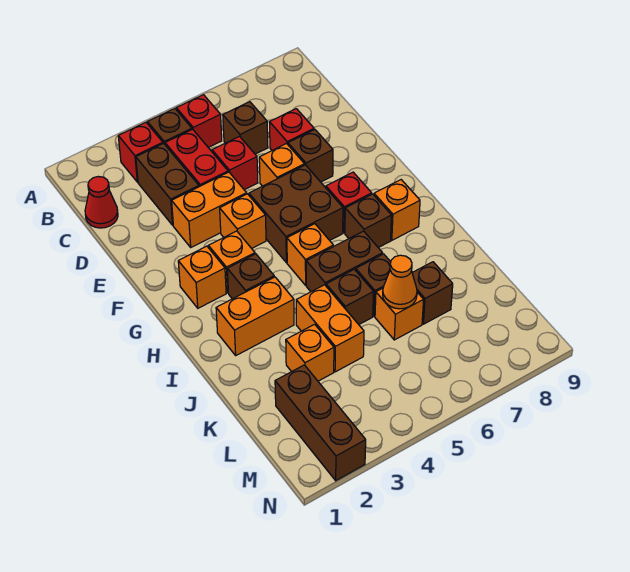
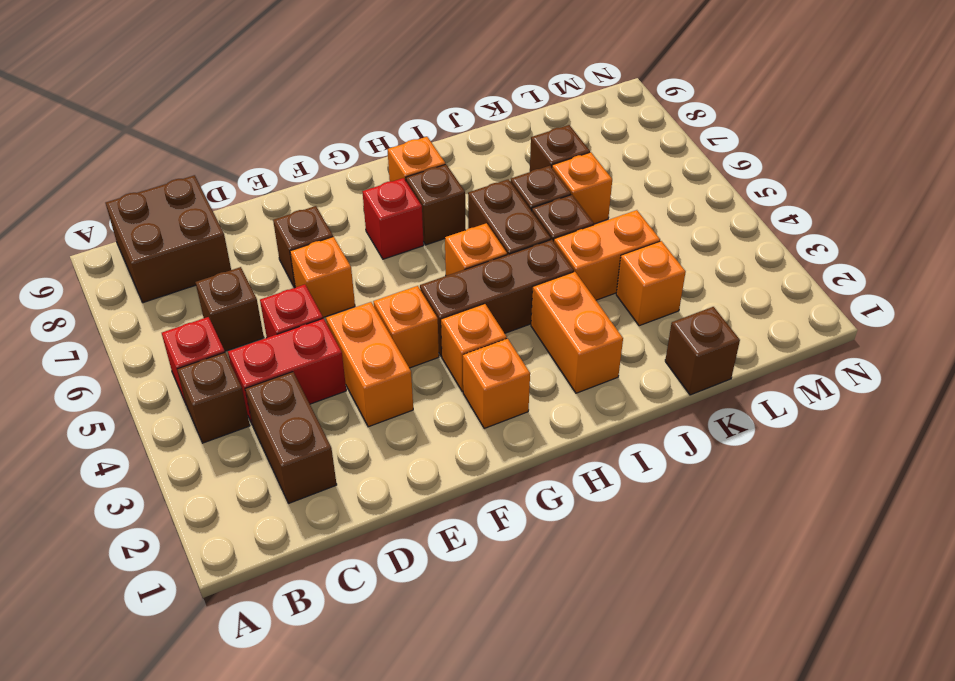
red 1x1 brick [118,122,163,182] -> none
red 1x1 cone [85,176,118,228] -> none
brown 1x2 brick [136,143,199,225] -> brown 1x2 brick turned to [245,372,337,503]
red 1x1 brick [269,109,314,150] -> none
brown 2x2 brick [249,165,343,263] -> brown 2x2 brick moved to [106,175,231,303]
brown 1x1 brick [227,254,274,299] -> brown 1x1 brick moved to [665,307,740,395]
orange 1x1 cone [383,255,417,309] -> none
brown 1x3 brick [275,365,366,481] -> brown 1x3 brick moved to [420,240,574,356]

